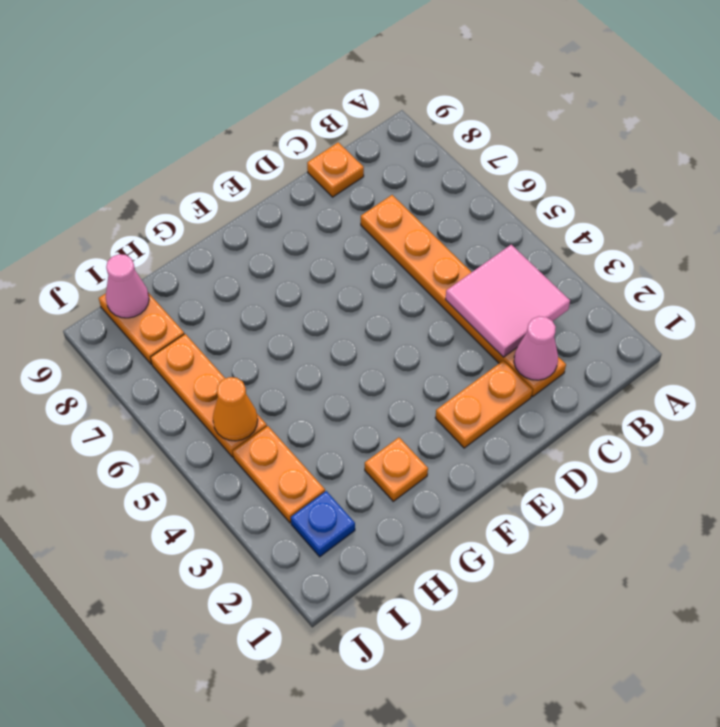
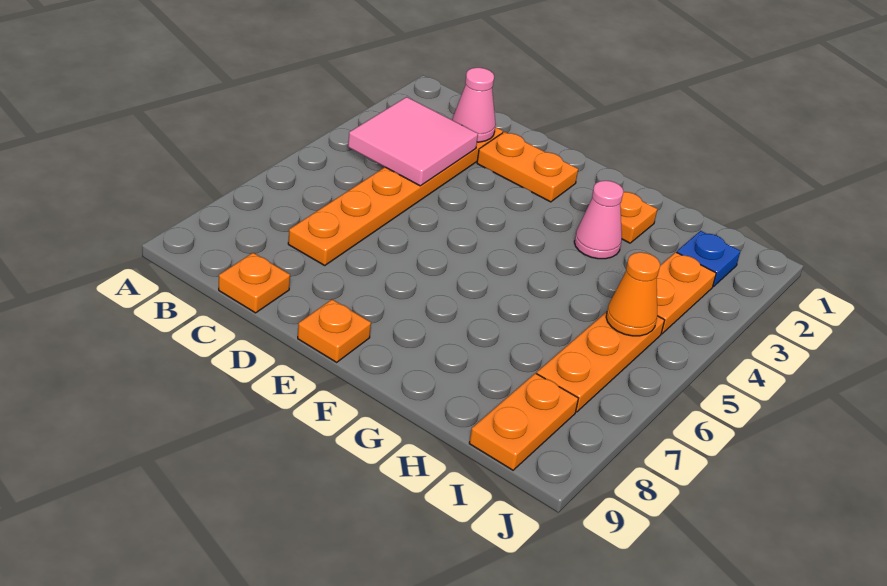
none -> orange 1x1 plate [298,299,371,362]
pink 1x1 cone [106,254,149,318] -> pink 1x1 cone moved to [574,181,623,259]

